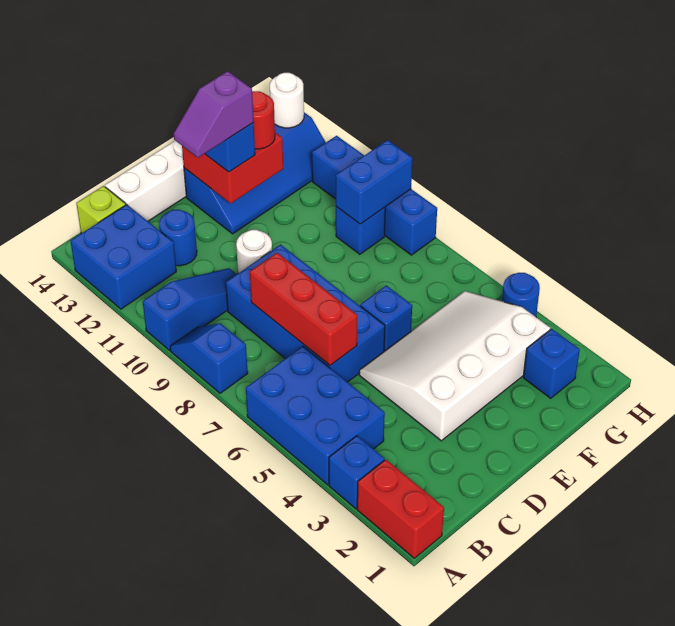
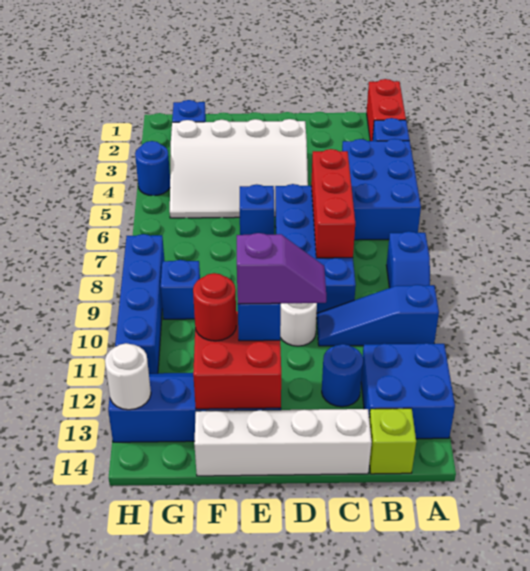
blue 1x2 brick [336,140,412,224] -> none

